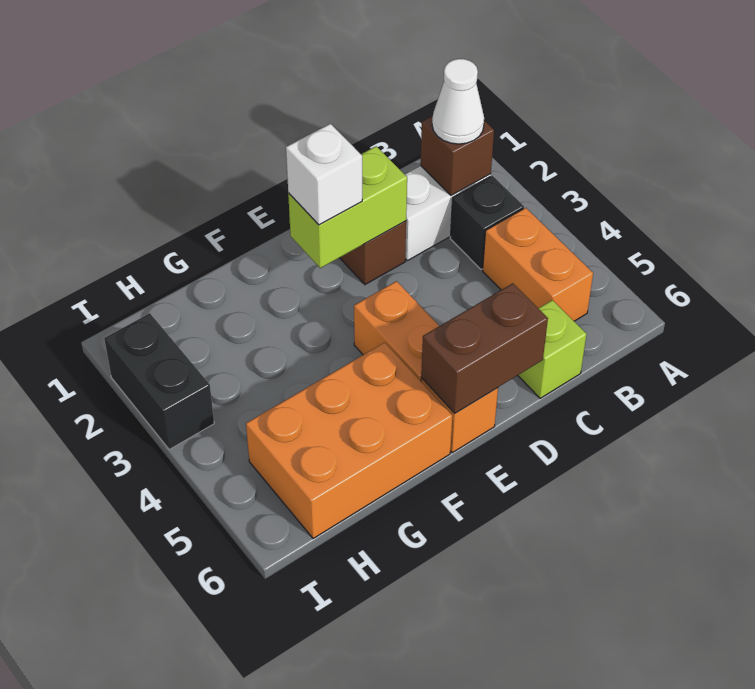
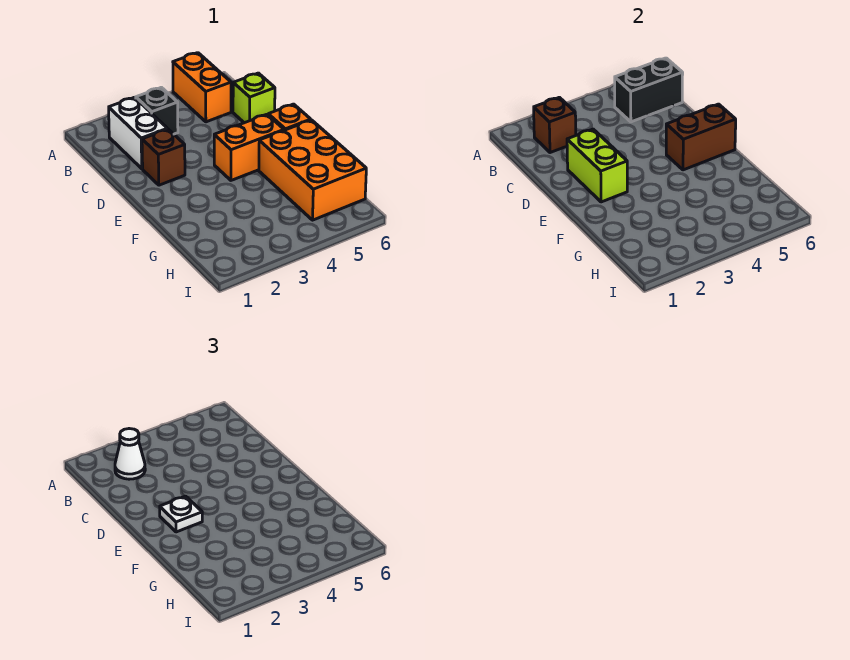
orange 1x2 brick [483,208,593,321] -> orange 1x2 brick turned to [173,53,231,122]
brown 1x2 brick [421,283,548,413] -> brown 1x2 brick turned to [666,104,736,170]
white 1x1 brick [286,124,362,225] -> white 1x1 plate [160,496,202,532]
black 1x2 brick [104,313,214,450] -> black 1x2 brick moved to [615,58,683,122]

